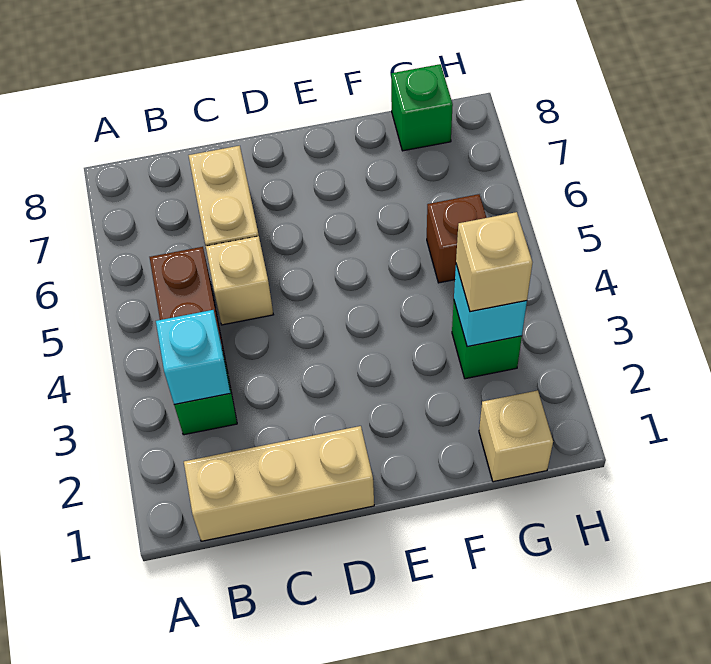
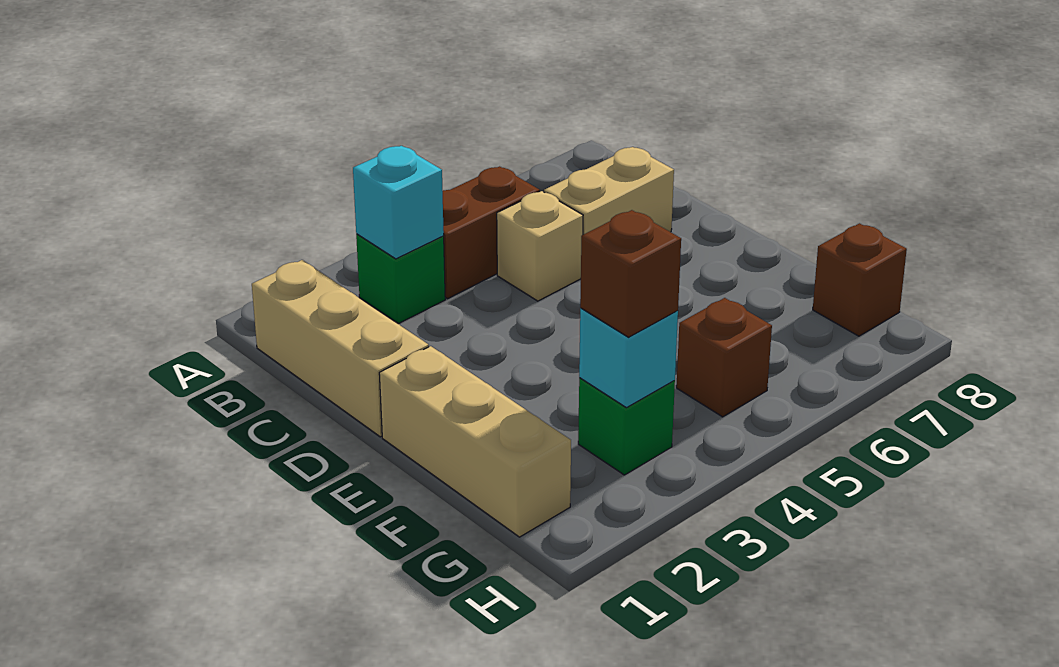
tan 1x1 brick [479,390,553,482] -> tan 1x3 brick [379,346,571,537]
tan 1x1 brick [456,212,532,312] -> brown 1x1 brick [580,210,681,337]
green 1x1 brick [391,64,453,151] -> brown 1x1 brick [813,223,907,336]

